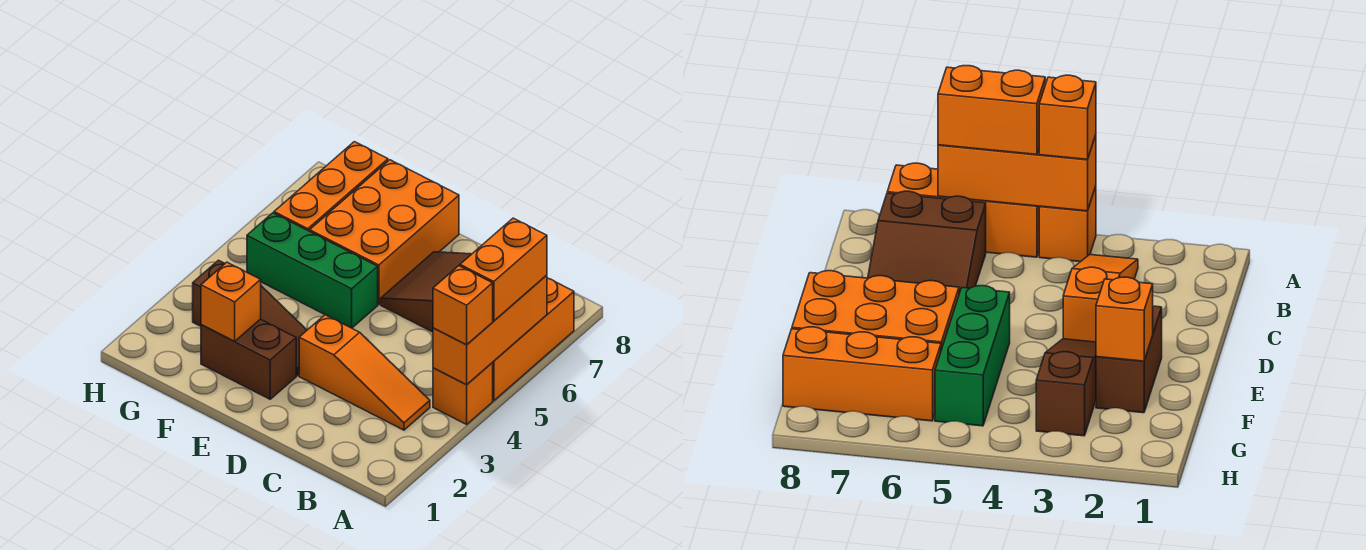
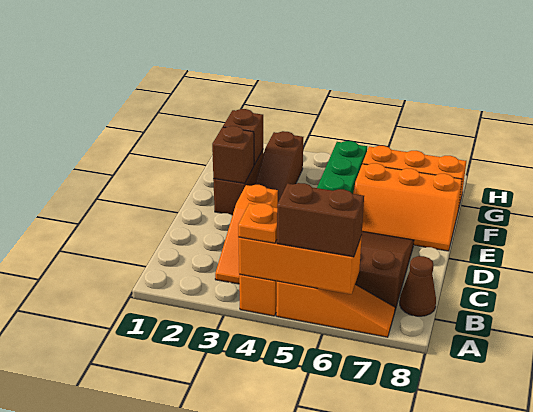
orange 1x1 brick [433,266,493,345] -> orange 1x1 plate [238,203,277,243]
orange 1x3 brick [492,278,574,401] -> orange 1x3 slope [276,281,395,337]
orange 1x2 brick [460,218,547,321] -> brown 1x2 brick [277,183,364,257]
none -> brown 1x1 cone [400,256,436,316]
none -> brown 1x1 brick [212,126,254,183]
orange 2x3 brick [310,160,459,304] -> orange 2x3 slope [353,163,462,251]
orange 1x1 brick [201,262,261,341] -> brown 1x1 brick [223,109,263,165]

